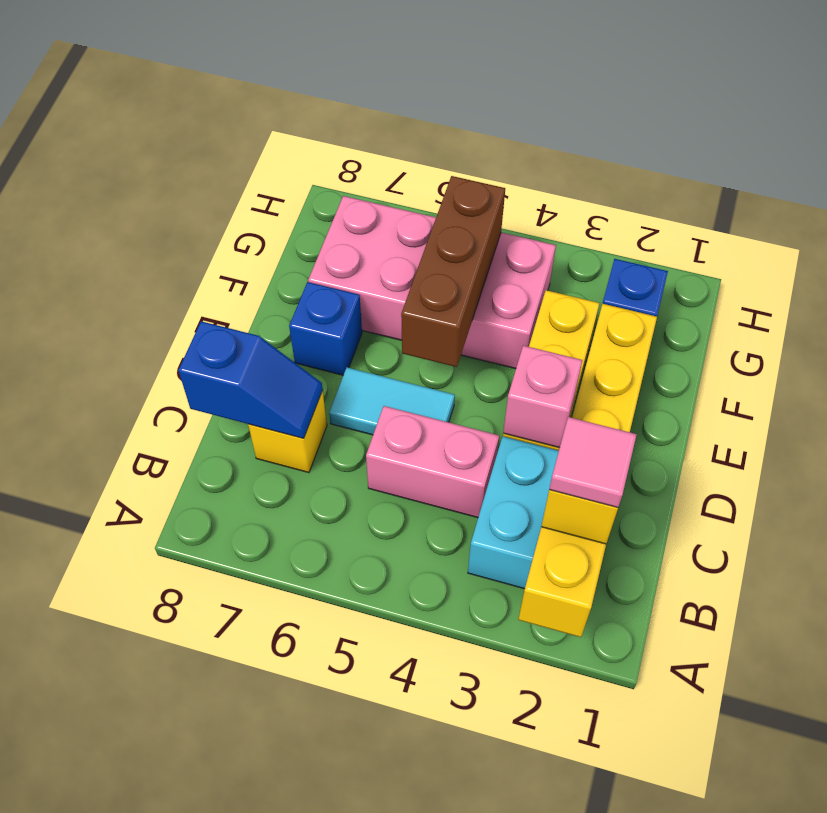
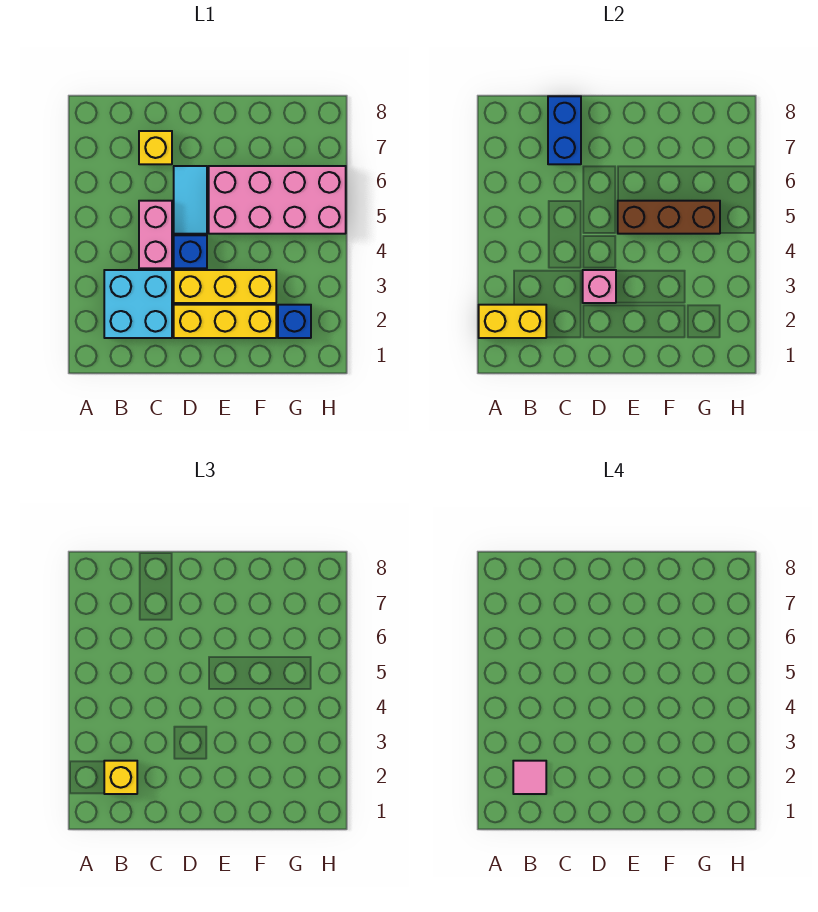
blue 1x2 slope [179,321,323,438] -> blue 1x2 brick [548,96,581,164]
blue 1x1 brick [289,282,362,375] -> blue 1x1 brick moved to [174,235,207,268]
pink 2x4 brick [308,196,556,369] -> pink 2x4 brick turned to [209,166,346,234]

